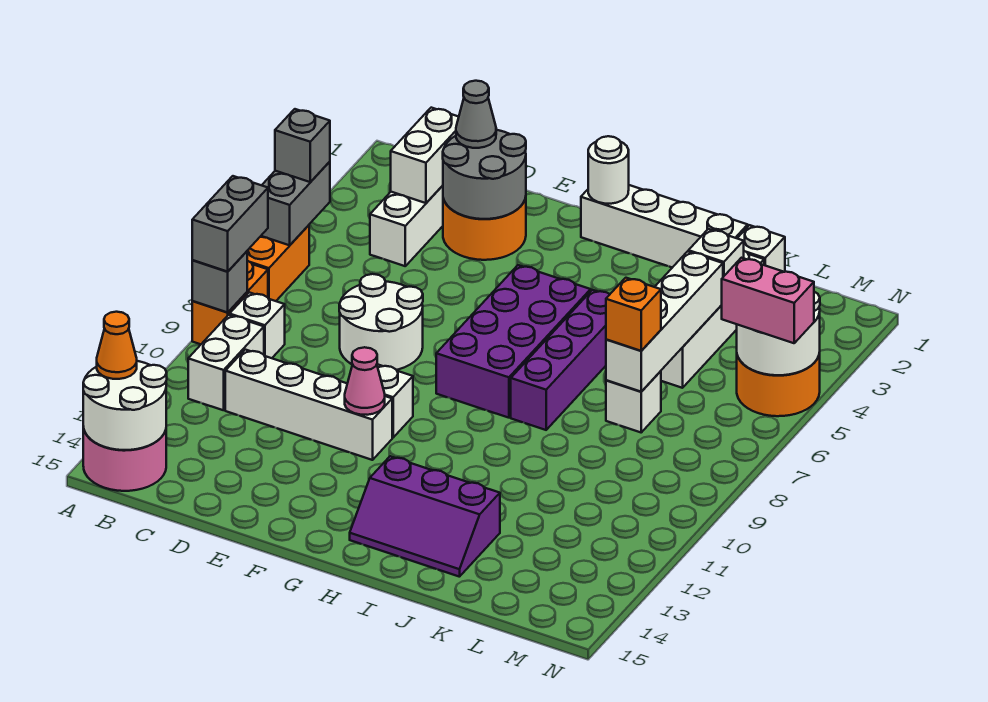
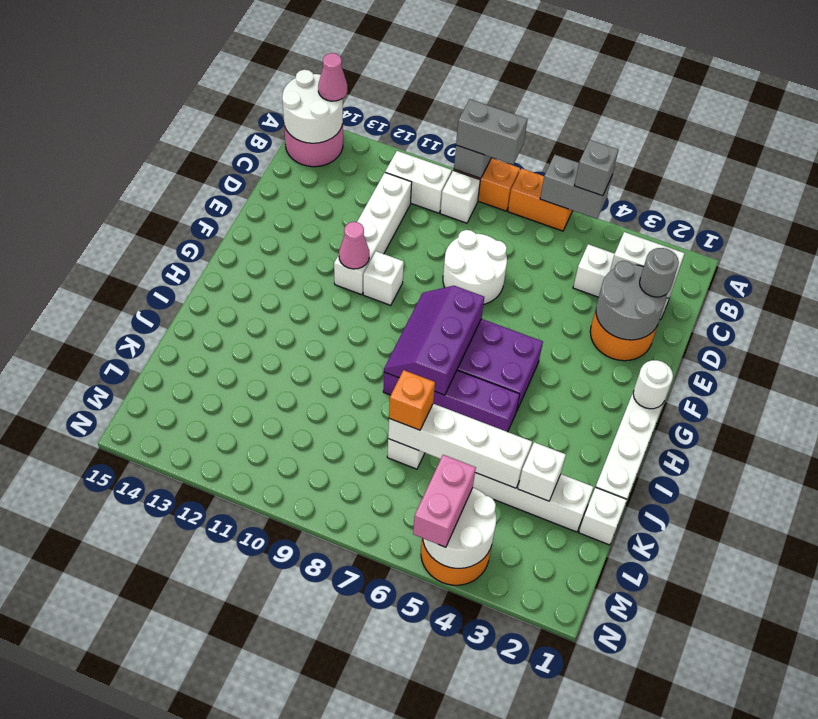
orange 1x1 cone [97,312,137,379] -> pink 1x1 cone [318,53,347,101]
grey 1x1 cone [456,81,496,148] -> grey 1x1 round brick [640,248,679,297]
purple 2x3 slope [350,456,500,577] -> purple 2x3 slope moved to [384,286,484,395]

